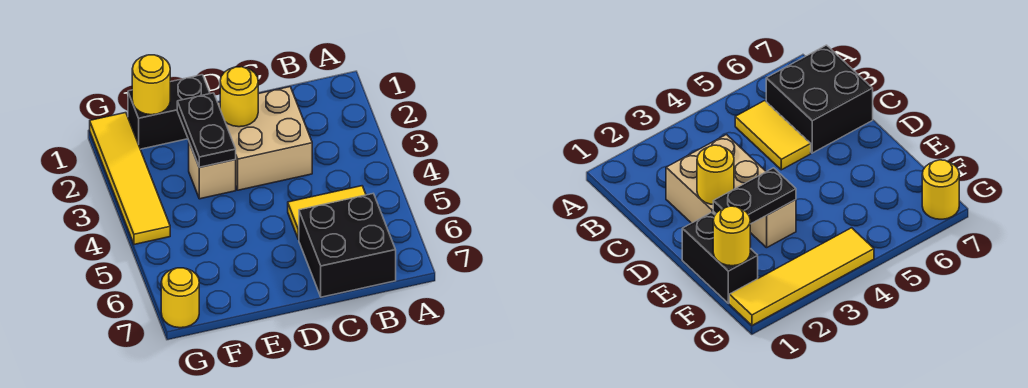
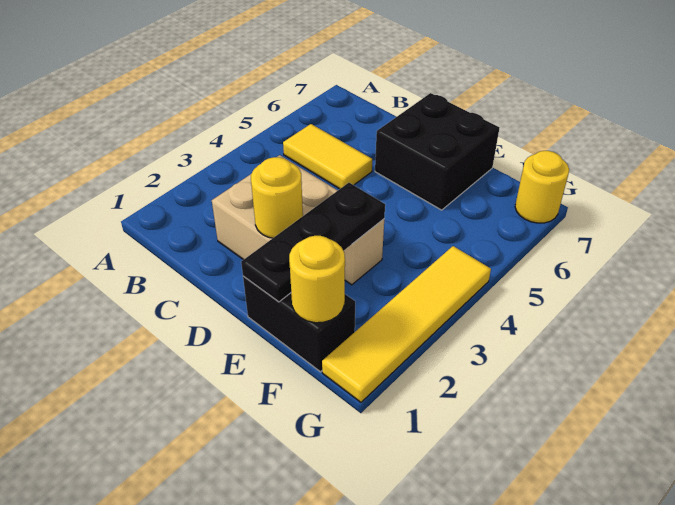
black 2x2 brick [299,194,396,297] -> black 2x2 brick moved to [375,93,499,210]
black 1x2 plate [177,93,236,167] -> black 1x3 plate [241,183,385,302]

